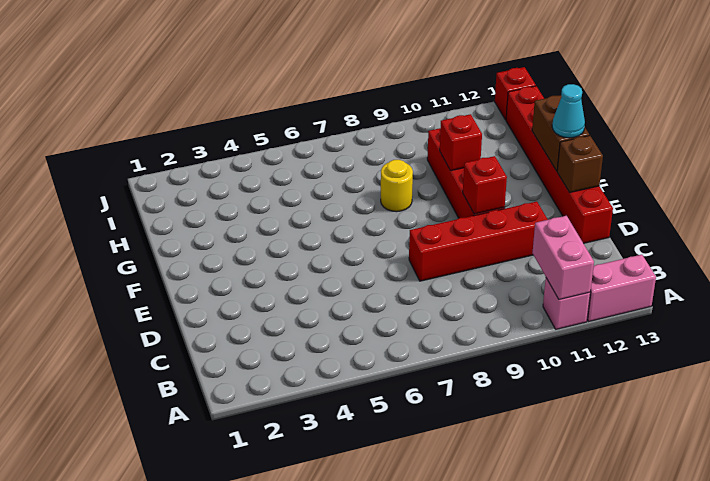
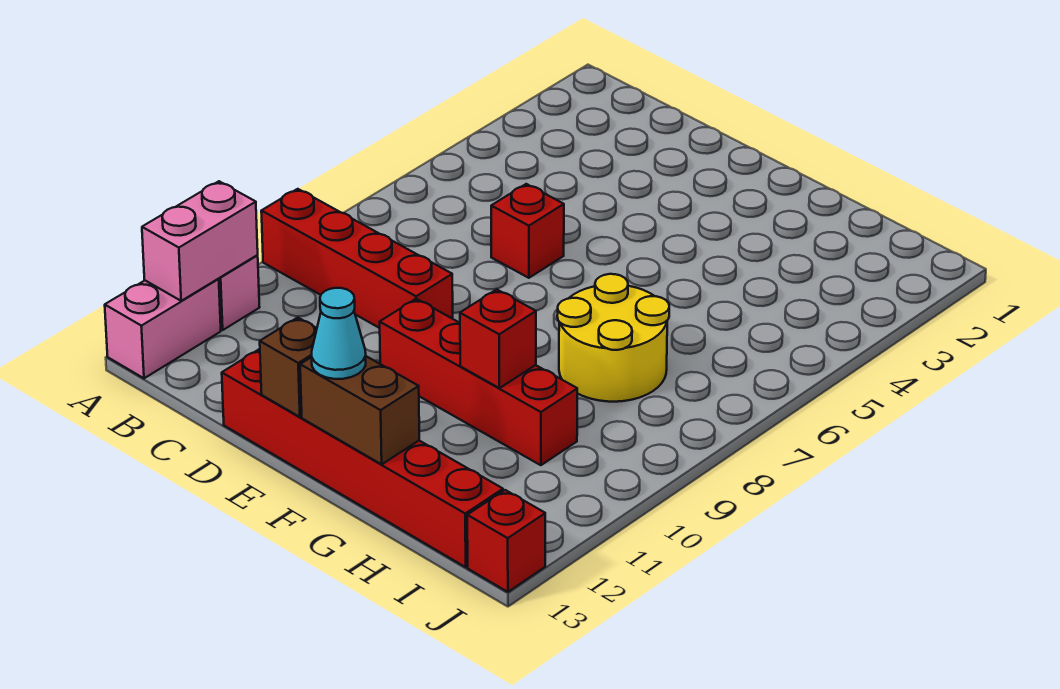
pink 1x2 brick [533,216,594,300] -> pink 1x2 brick turned to [142,181,258,301]
red 1x4 brick [409,202,548,281] -> red 1x4 brick turned to [261,189,453,328]
red 1x1 brick [463,156,507,214] -> red 1x1 brick moved to [491,184,564,278]
yellow 1x1 round brick [381,160,413,212] -> yellow 2x2 round brick [557,274,669,402]

